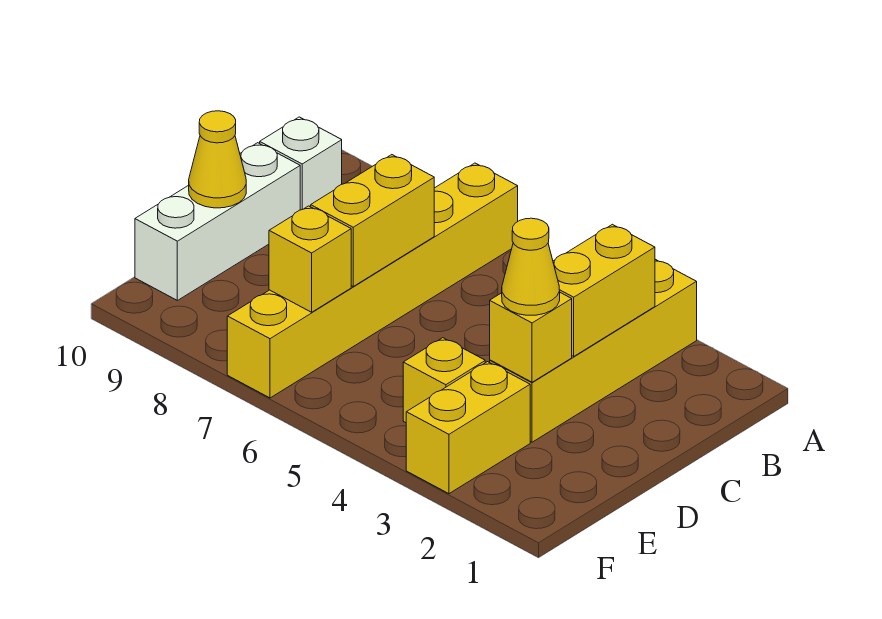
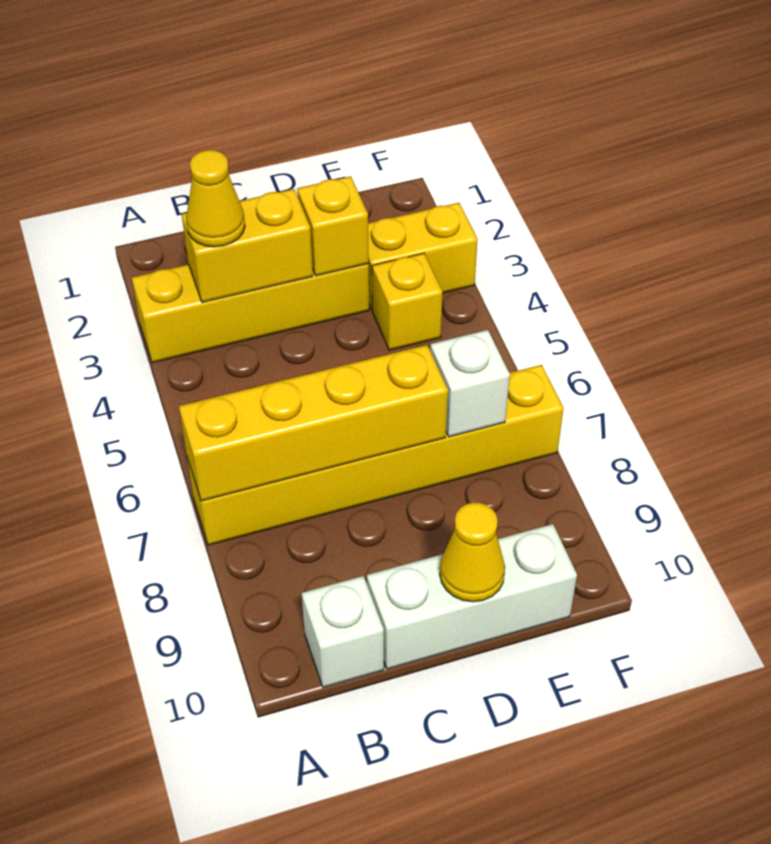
yellow 1x2 brick [311,155,434,286] -> yellow 1x4 brick [179,345,448,501]
yellow 1x1 cone [502,218,560,315] -> yellow 1x1 cone moved to [186,150,245,247]
yellow 1x1 brick [269,206,351,312] -> white 1x1 brick [430,330,510,437]

